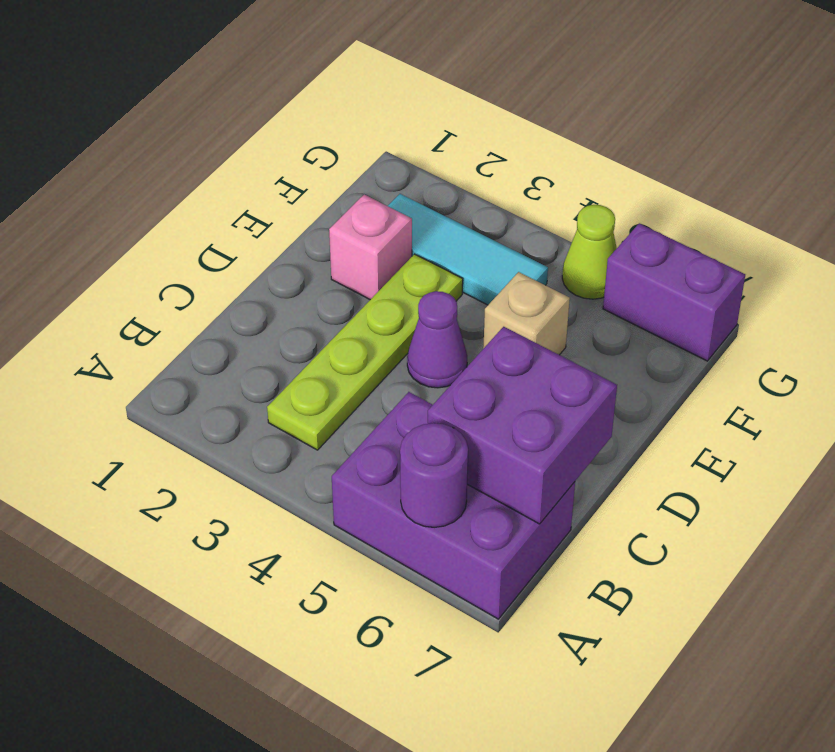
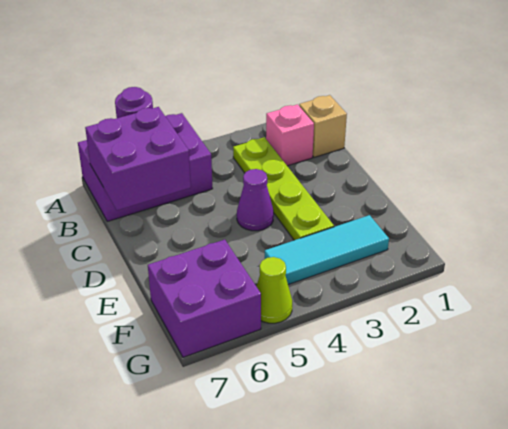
pink 1x1 brick [329,195,412,300] -> pink 1x1 brick moved to [266,104,314,166]
tan 1x1 brick [483,272,570,355] -> tan 1x1 brick moved to [299,95,347,157]
purple 1x2 brick [603,223,745,361] -> purple 2x2 brick [148,240,261,357]

